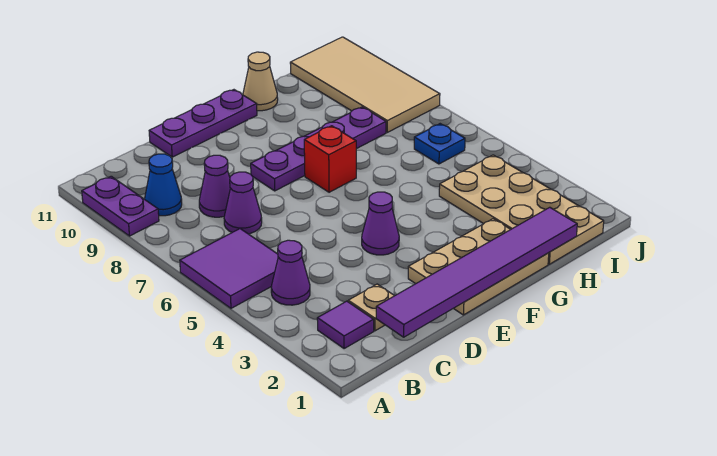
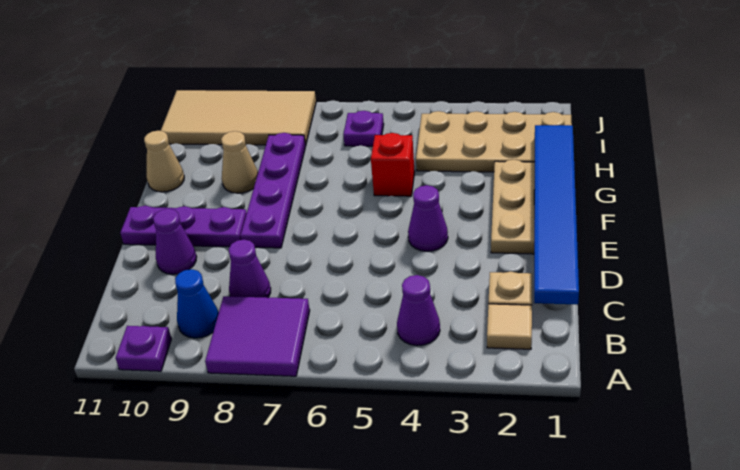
purple 2x2 tile [180,229,278,308] -> purple 2x2 tile moved to [205,296,310,376]
purple 1x2 plate [82,176,159,236] -> purple 1x1 plate [116,326,171,371]
purple 1x1 tile [317,301,374,348] -> tan 1x1 tile [487,304,532,349]
purple 1x6 tile [376,207,577,337] -> blue 1x6 tile [534,125,579,305]
purple 1x1 cone [224,172,262,234] -> purple 1x1 cone moved to [153,209,196,274]
purple 1x3 plate [149,90,257,157] -> purple 1x3 plate turned to [120,206,247,247]
red 1x1 brick [304,126,356,192] -> red 1x1 brick moved to [371,133,415,196]
none -> tan 1x1 cone [221,131,258,193]
blue 1x1 plate [414,124,465,164] -> purple 1x1 plate [343,111,384,146]

